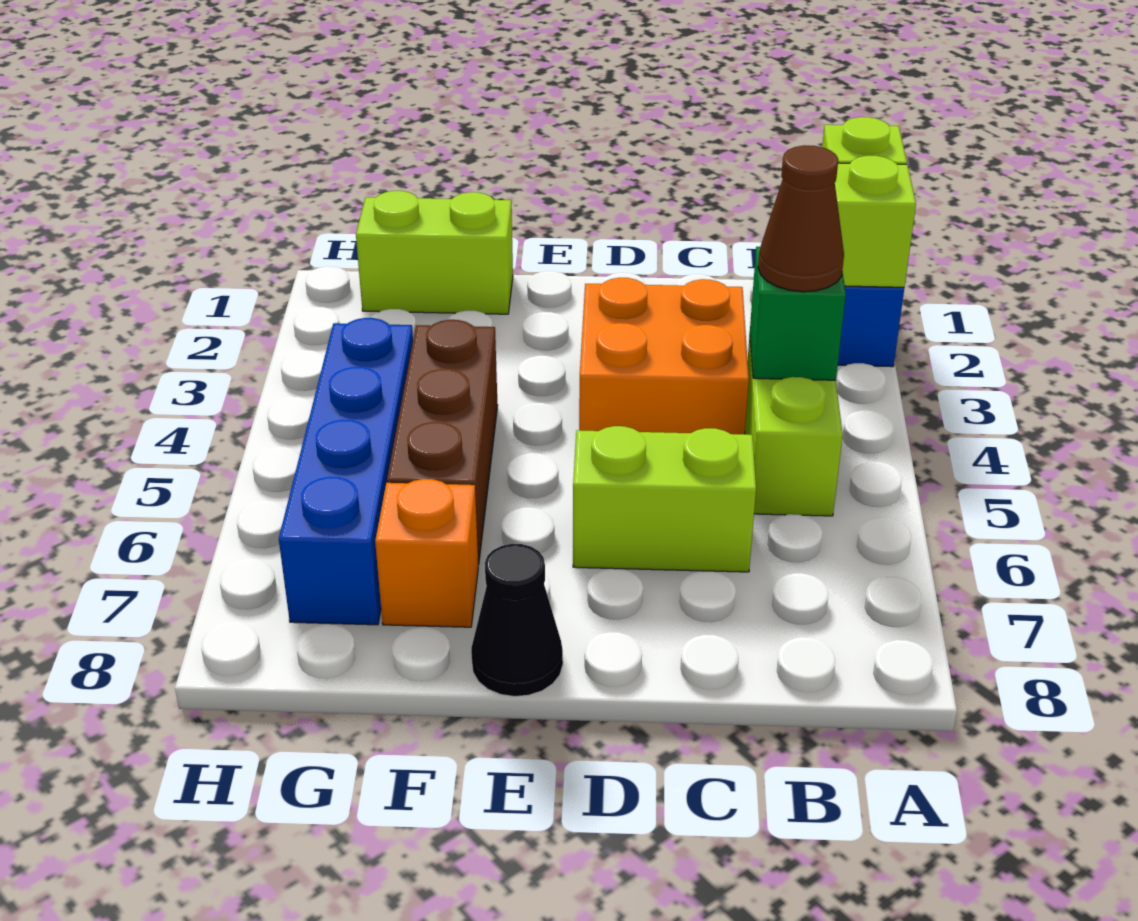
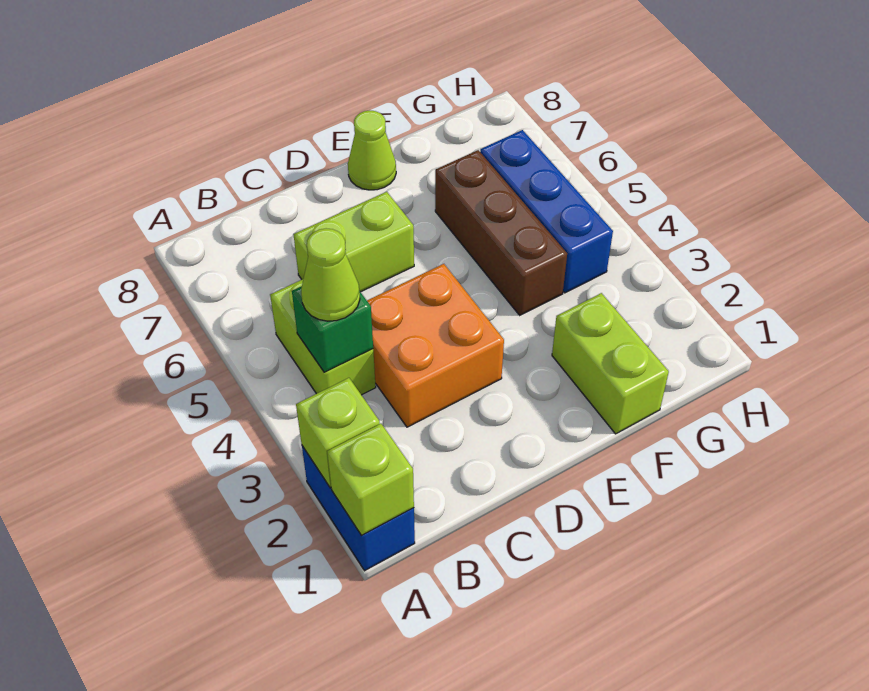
brown 1x1 cone [758,145,844,292] -> lime 1x1 cone [301,228,360,321]
black 1x1 cone [471,544,563,697] -> lime 1x1 cone [348,110,396,190]
lime 1x2 brick [356,191,513,314] -> lime 1x2 brick turned to [552,293,669,434]
orange 1x1 brick [375,479,478,627] -> none
blue 1x4 brick [279,318,413,625] -> blue 1x3 brick [480,130,613,293]

